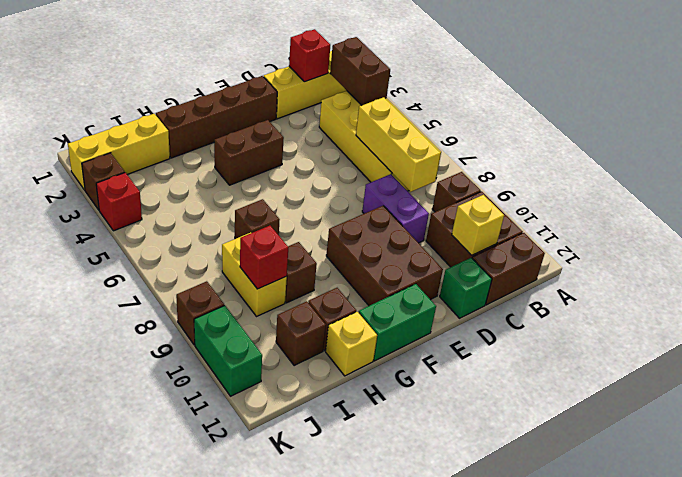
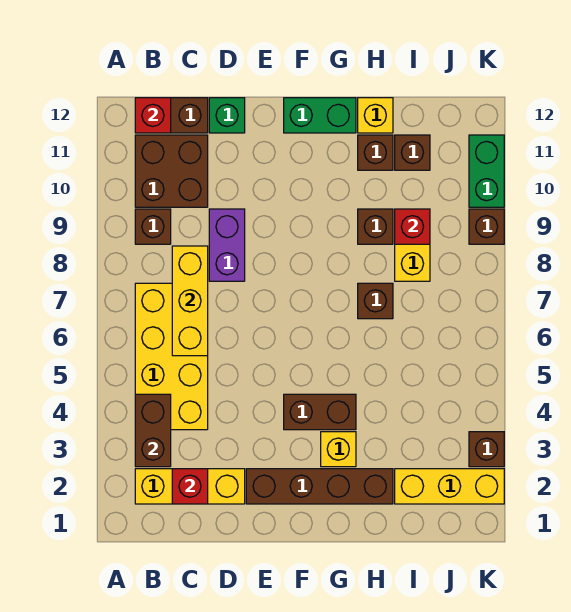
yellow 1x1 brick [452,195,504,255] -> yellow 1x1 brick moved to [321,432,356,467]
brown 2x3 brick [326,206,443,306] -> none
red 1x1 brick [96,173,142,231] -> red 1x1 brick moved to [135,98,171,133]

